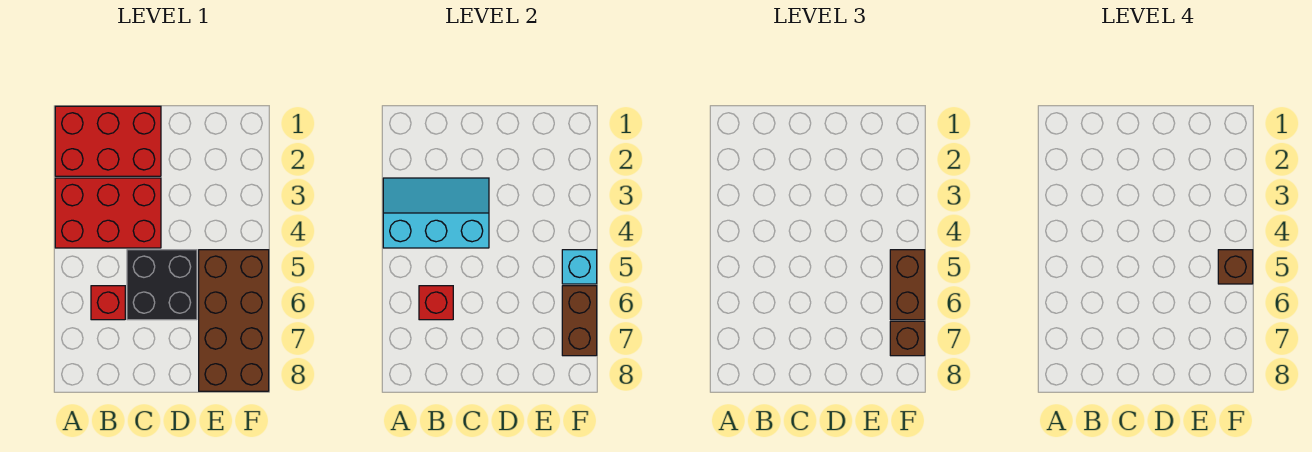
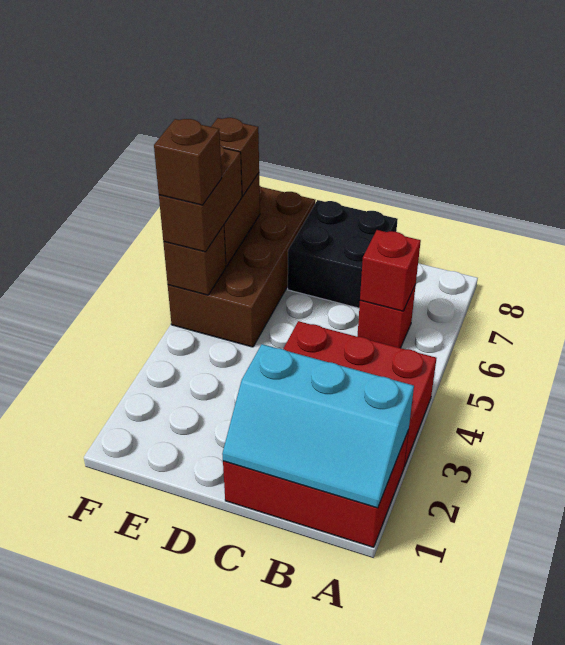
cyan 2x3 slope [383,178,489,248] -> cyan 2x3 slope moved to [222,344,414,508]
black 2x2 brick [127,250,197,320] -> black 2x2 brick moved to [288,200,398,308]
cyan 1x1 brick [562,250,597,284] -> brown 1x1 brick [163,225,226,295]

